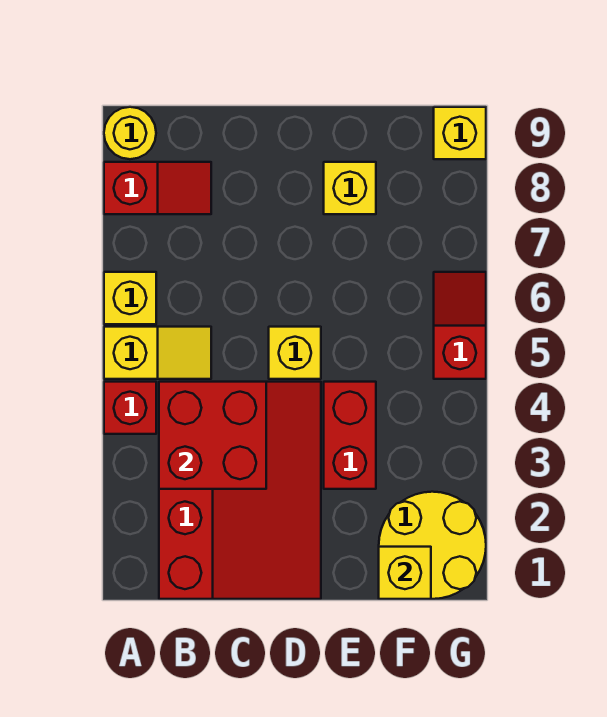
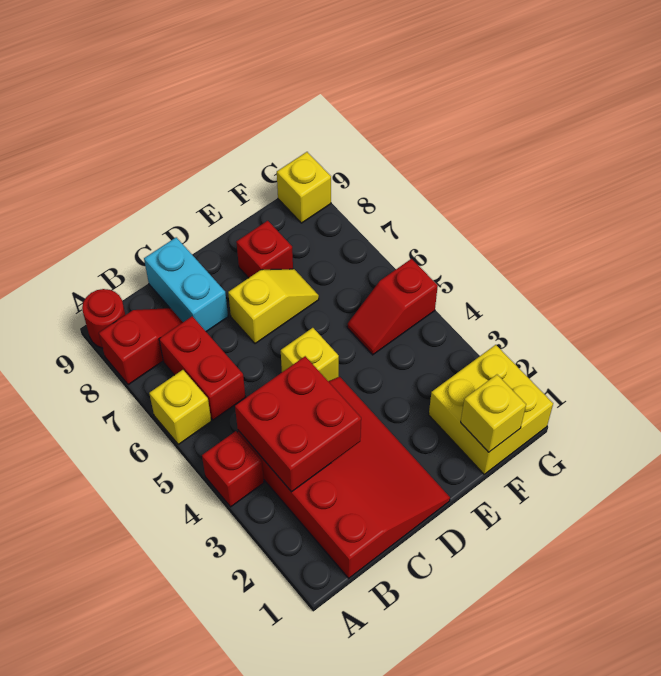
yellow 1x2 slope [104,327,211,379] -> yellow 1x2 slope moved to [228,269,319,344]
yellow 1x1 round brick [104,107,156,159] -> red 1x1 round brick [82,289,125,348]
none -> cyan 1x2 brick [144,237,228,332]
red 1x2 brick [324,382,376,489] -> red 1x2 brick moved to [159,316,245,420]
yellow 1x1 brick [324,162,376,214] -> red 1x1 brick [236,221,293,278]
yellow 2x2 round brick [379,492,486,599] -> yellow 2x2 brick [429,345,553,474]
red 1x2 slope [434,272,486,379] -> red 1x2 slope turned to [347,259,438,355]

